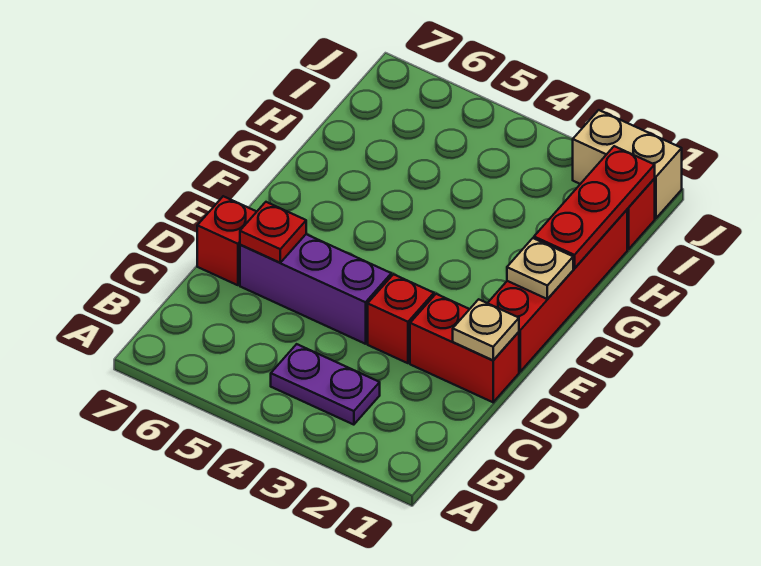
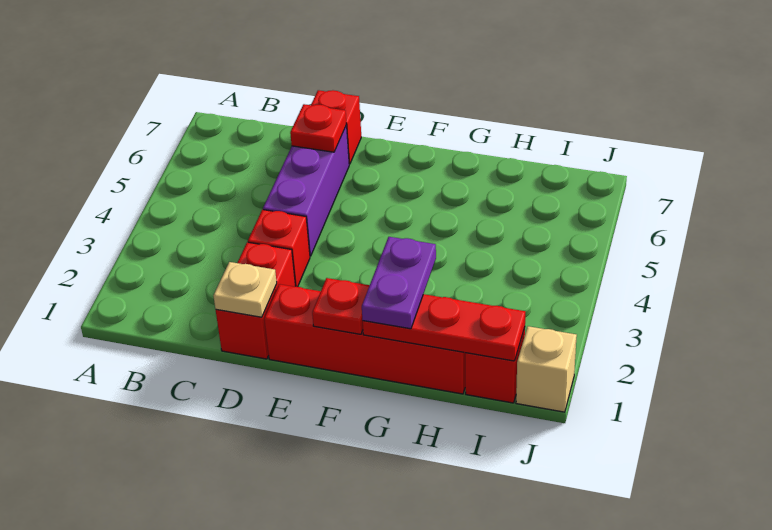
purple 1x2 plate [271,344,380,425] -> purple 1x2 plate moved to [362,237,436,329]
tan 1x1 plate [507,238,573,299] -> red 1x1 plate [312,278,370,334]
tan 1x2 brick [573,110,682,219] -> tan 1x1 brick [516,326,577,412]

